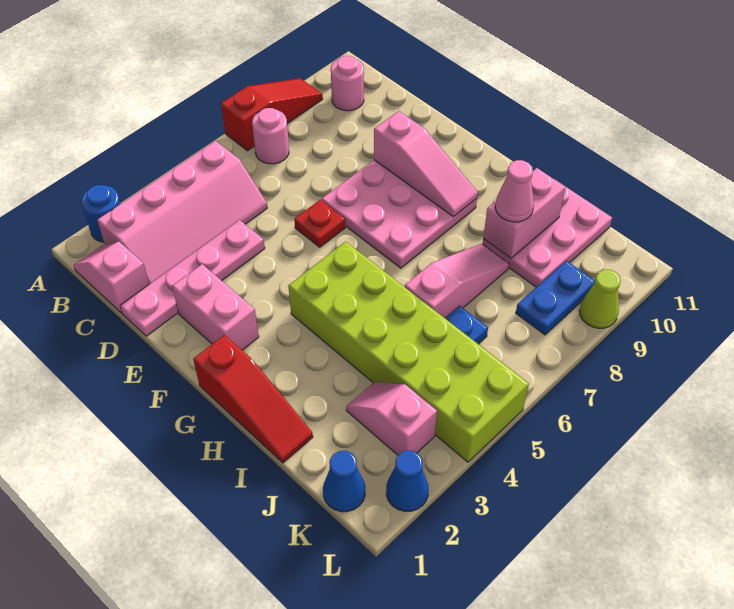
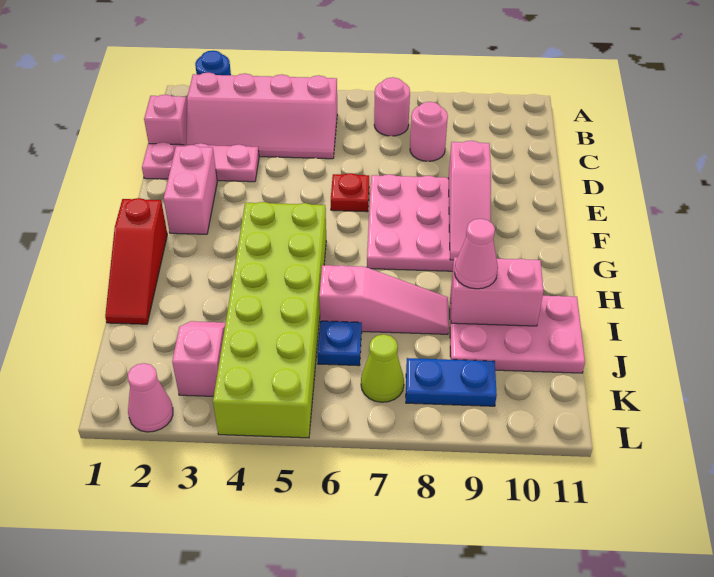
red 1x3 slope [221,78,323,151] -> none
pink 1x1 round brick [331,56,364,111] -> pink 1x1 round brick moved to [410,102,448,161]
pink 1x4 plate [120,220,265,336] -> pink 1x3 plate [142,142,259,182]
blue 1x1 cone [323,451,365,512] -> none
blue 1x1 cone [386,451,429,511] -> pink 1x1 cone [128,363,173,432]
lime 1x1 cone [579,270,621,328] -> lime 1x1 cone moved to [361,334,404,402]

